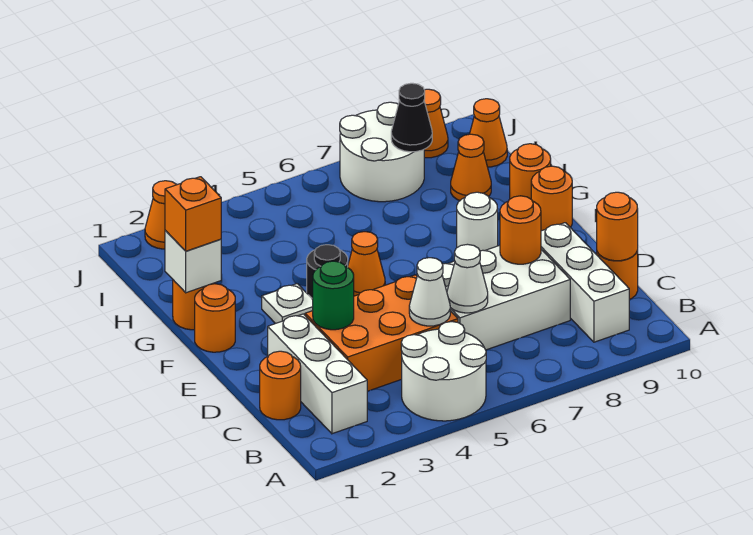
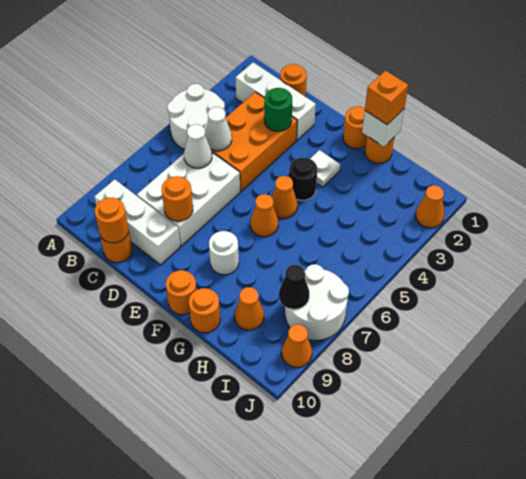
orange 1x1 cone [470,99,507,167] -> orange 1x1 cone moved to [250,194,278,237]

